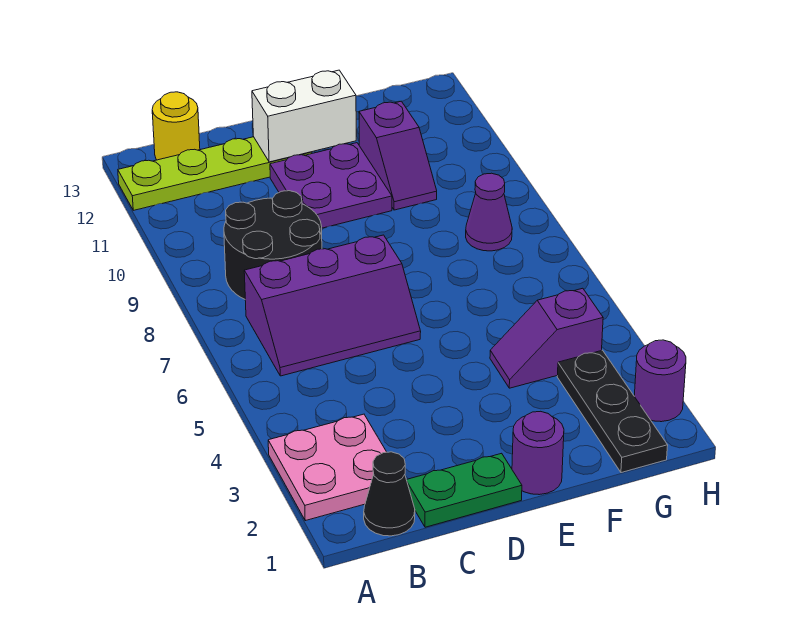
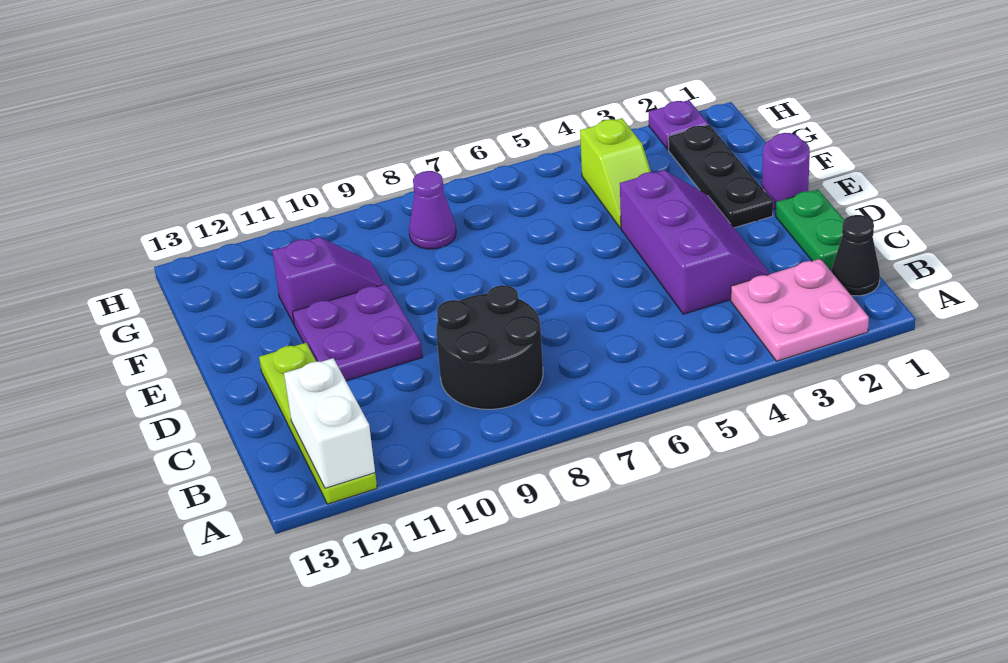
purple 2x3 slope [244,235,421,376] -> purple 2x3 slope moved to [620,170,770,314]
yellow 1x1 round brick [152,92,200,160] -> none
white 1x2 brick [252,70,356,162] -> white 1x2 brick moved to [284,358,375,488]
purple 1x2 slope [490,288,603,388] -> lime 1x2 slope [580,118,651,228]
black 1x3 plate [557,350,668,473] -> black 1x3 plate turned to [668,125,773,228]
purple 1x1 round brick [634,340,686,422] -> purple 1x1 plate [649,100,708,150]

